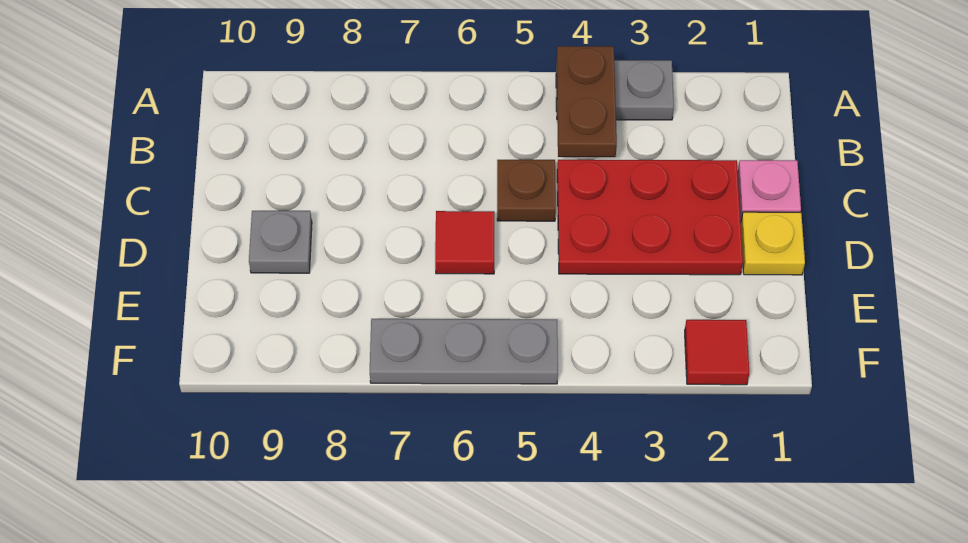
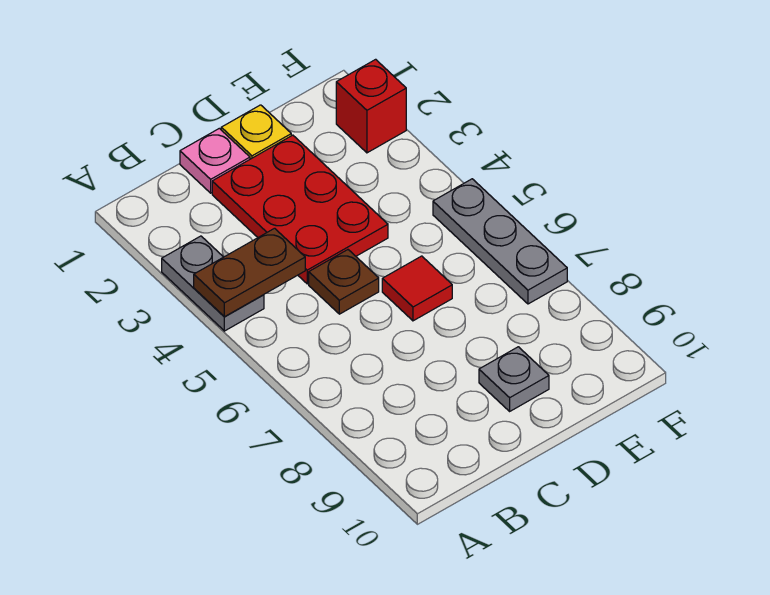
red 1x1 tile [685,320,749,385] -> red 1x1 brick [336,59,406,153]

